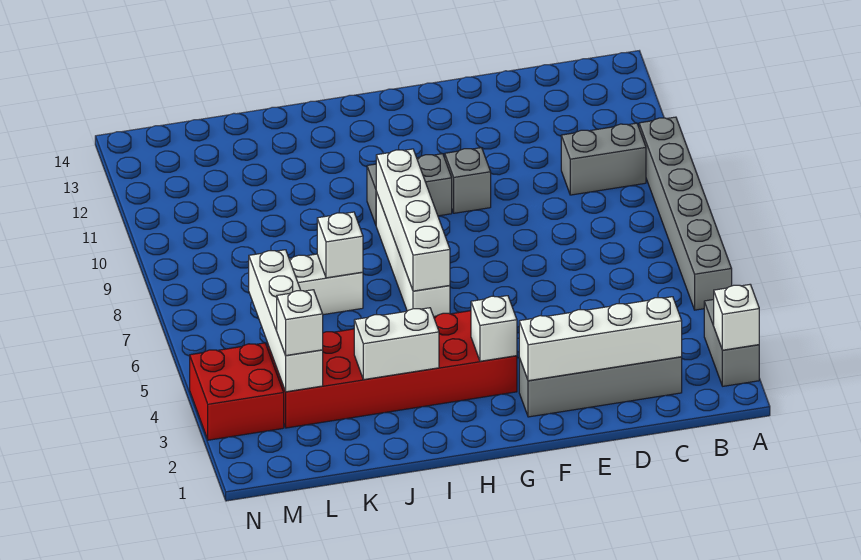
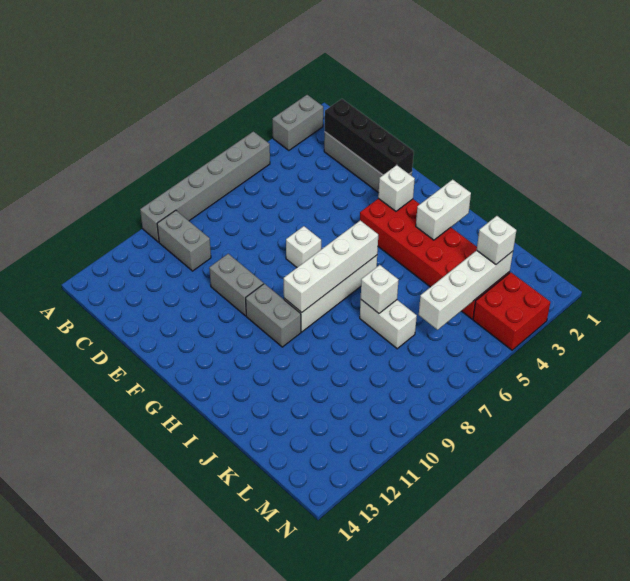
white 1x1 brick [714,285,759,350] -> white 1x1 brick moved to [286,226,321,267]
white 1x4 brick [519,297,682,381] -> black 1x4 brick [325,99,414,175]
grey 1x1 brick [445,148,491,213] -> grey 1x2 brick [209,254,264,316]
white 1x2 brick [354,308,439,380] -> white 1x2 brick turned to [416,180,471,240]

